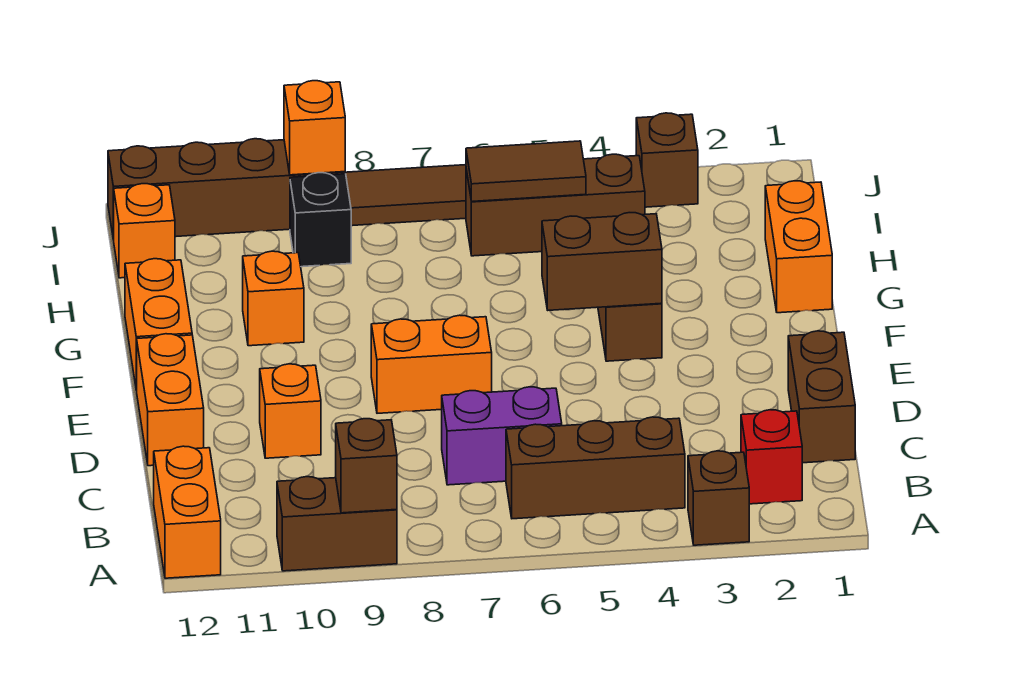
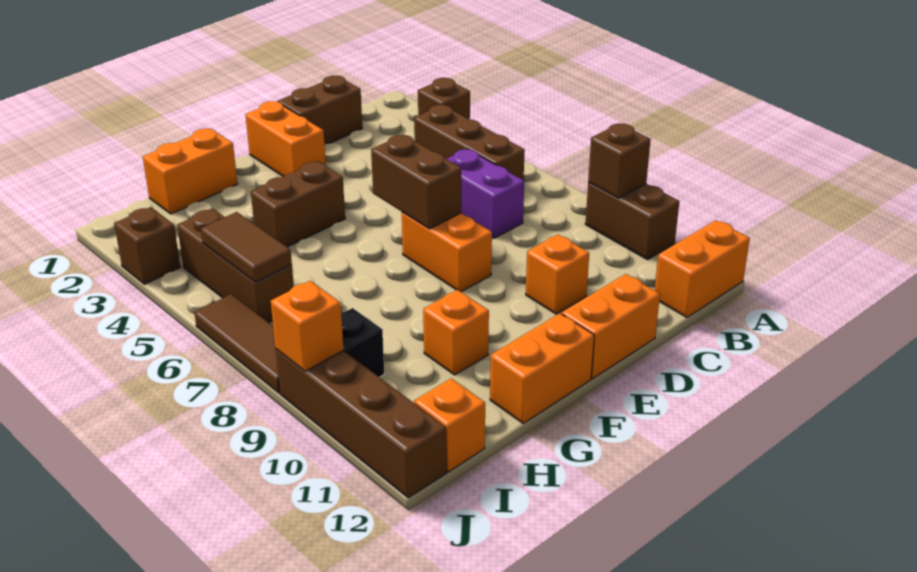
red 1x1 brick [741,410,802,504] -> none
none -> orange 1x2 brick [245,101,326,176]
brown 1x2 brick [542,213,662,310] -> brown 1x2 brick moved to [371,135,461,229]

